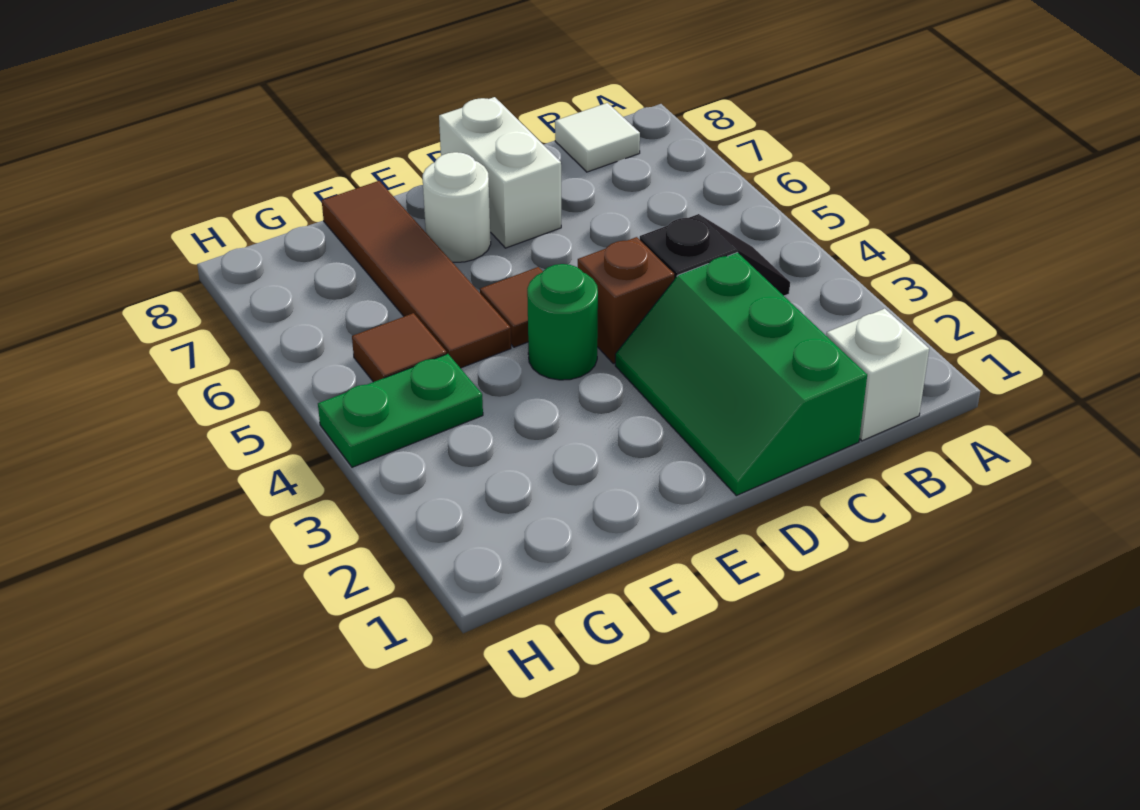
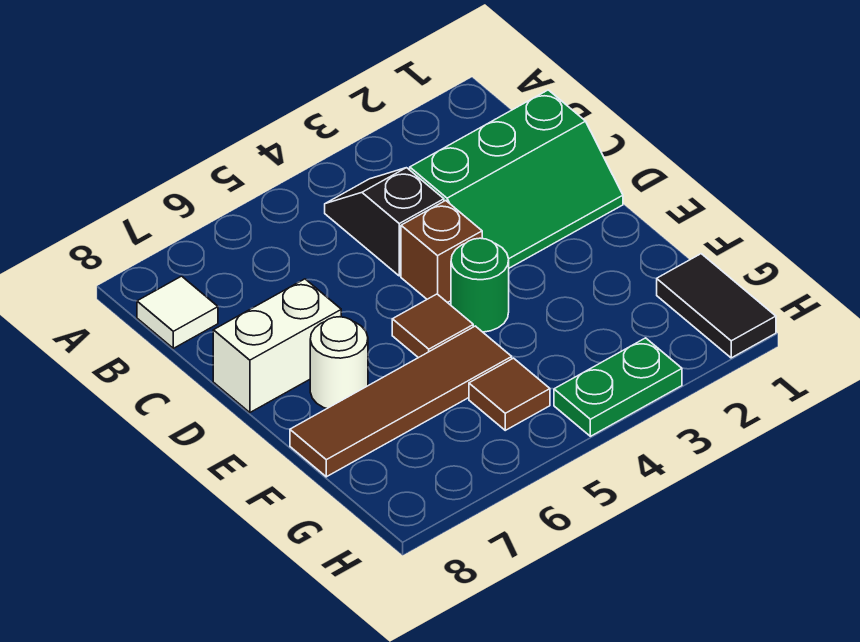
white 1x1 brick [826,309,929,441] -> none
none -> black 1x2 tile [657,254,776,358]
green 1x2 plate [318,354,483,467] -> green 1x2 plate turned to [554,338,682,436]

